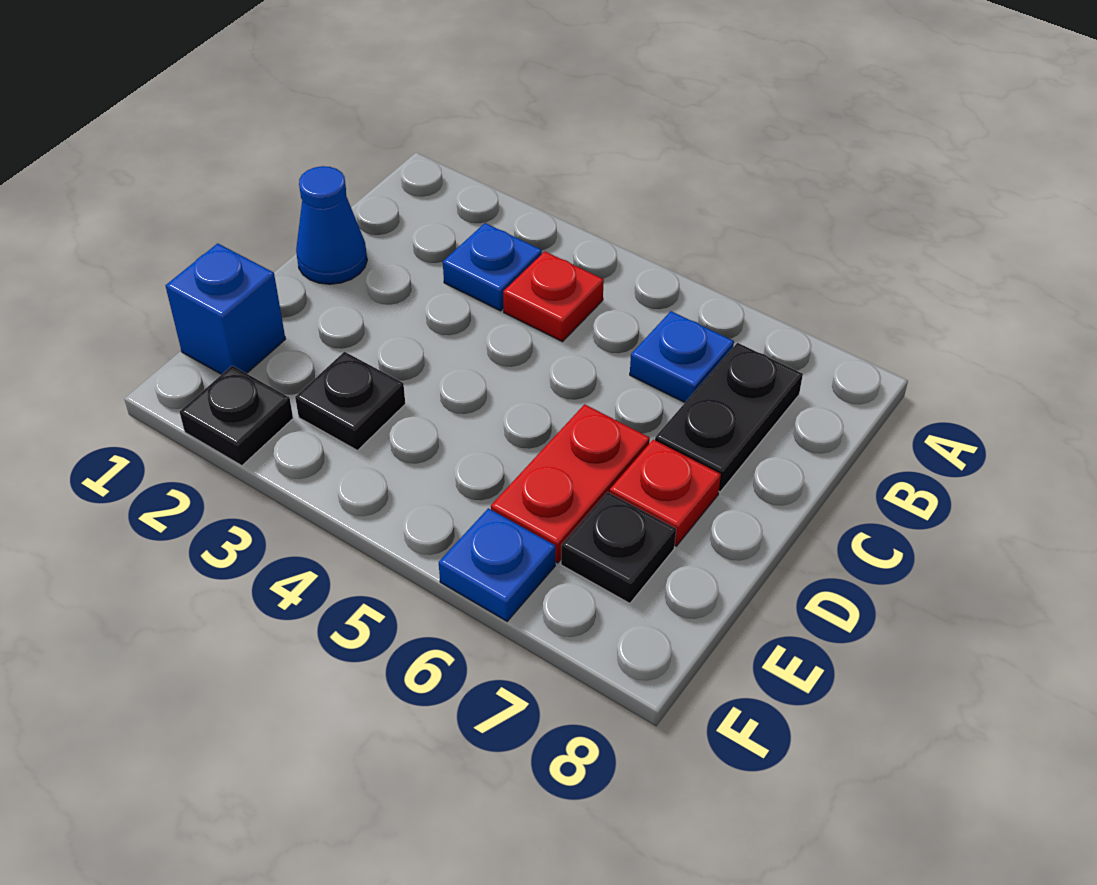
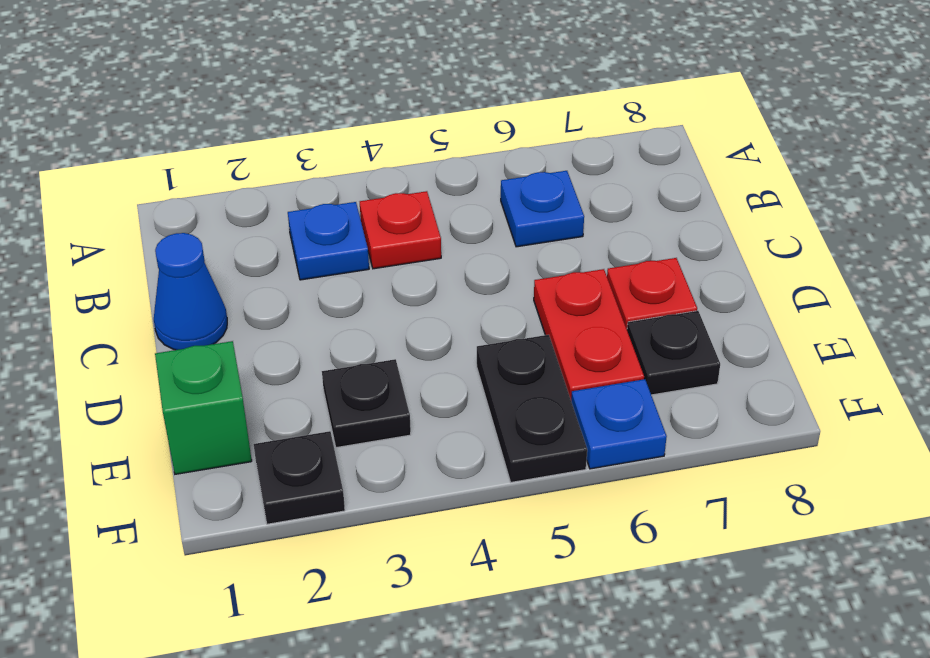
black 1x2 plate [655,343,803,492] -> black 1x2 plate moved to [477,335,587,482]
blue 1x1 brick [166,243,285,374] -> green 1x1 brick [155,341,252,474]

